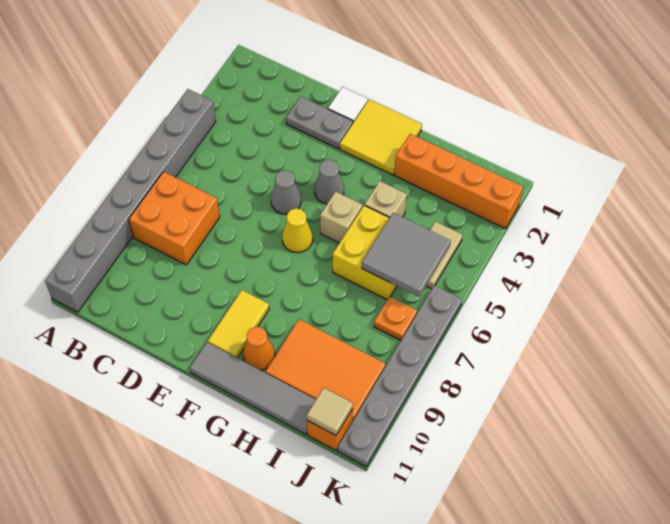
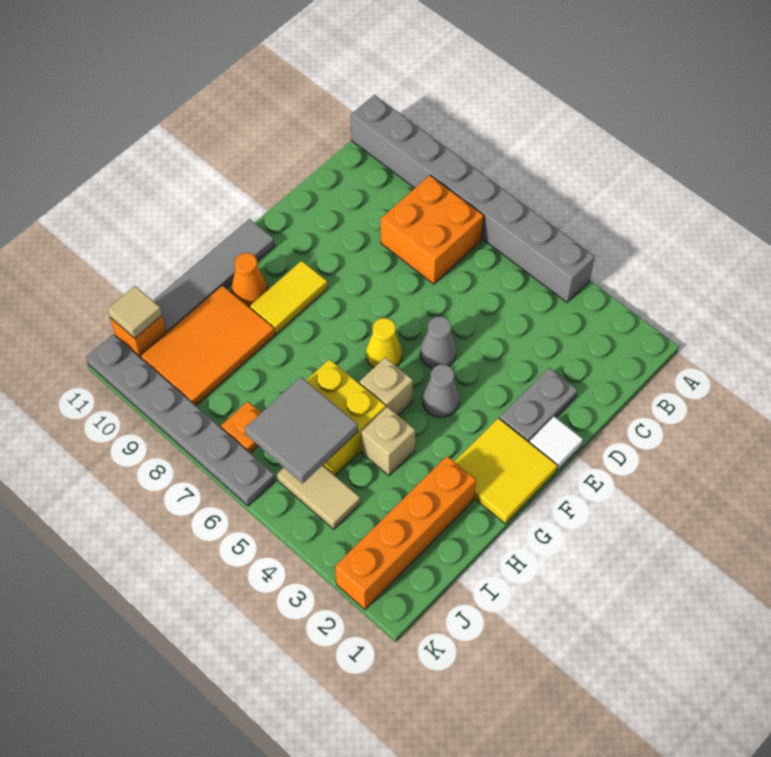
yellow 1x2 tile [208,290,269,358] -> yellow 1x2 tile turned to [250,261,328,334]

